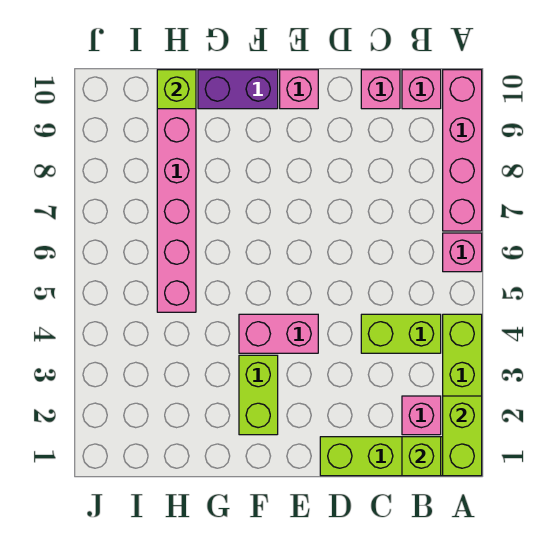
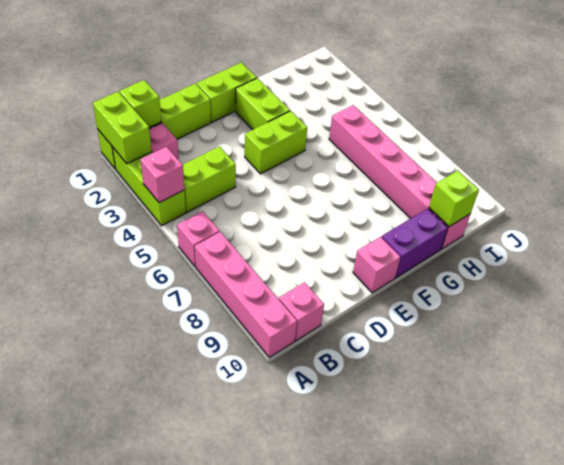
pink 1x1 brick [361,70,400,109] -> pink 1x1 brick moved to [140,147,184,203]
none -> lime 1x2 brick [197,62,257,122]
pink 1x2 brick [239,314,318,353] -> lime 1x2 brick [245,111,307,174]

